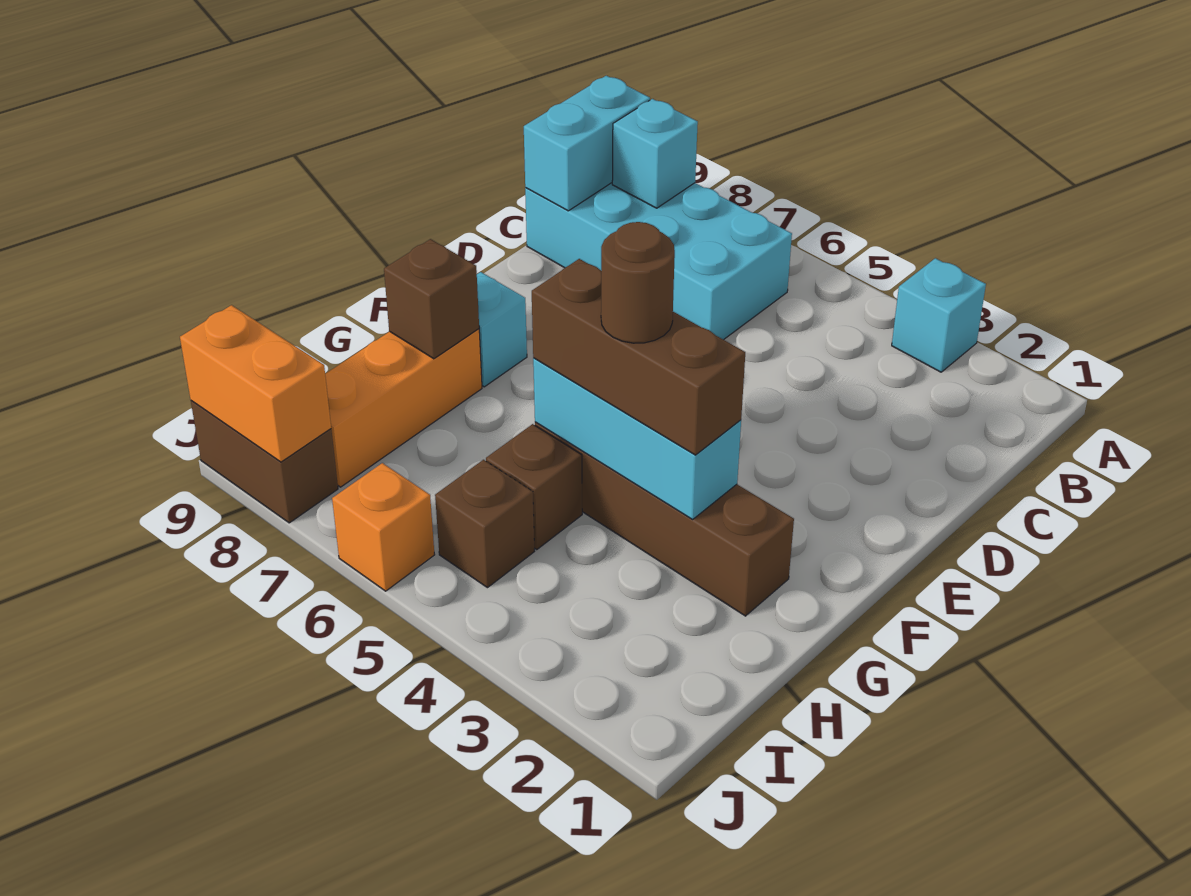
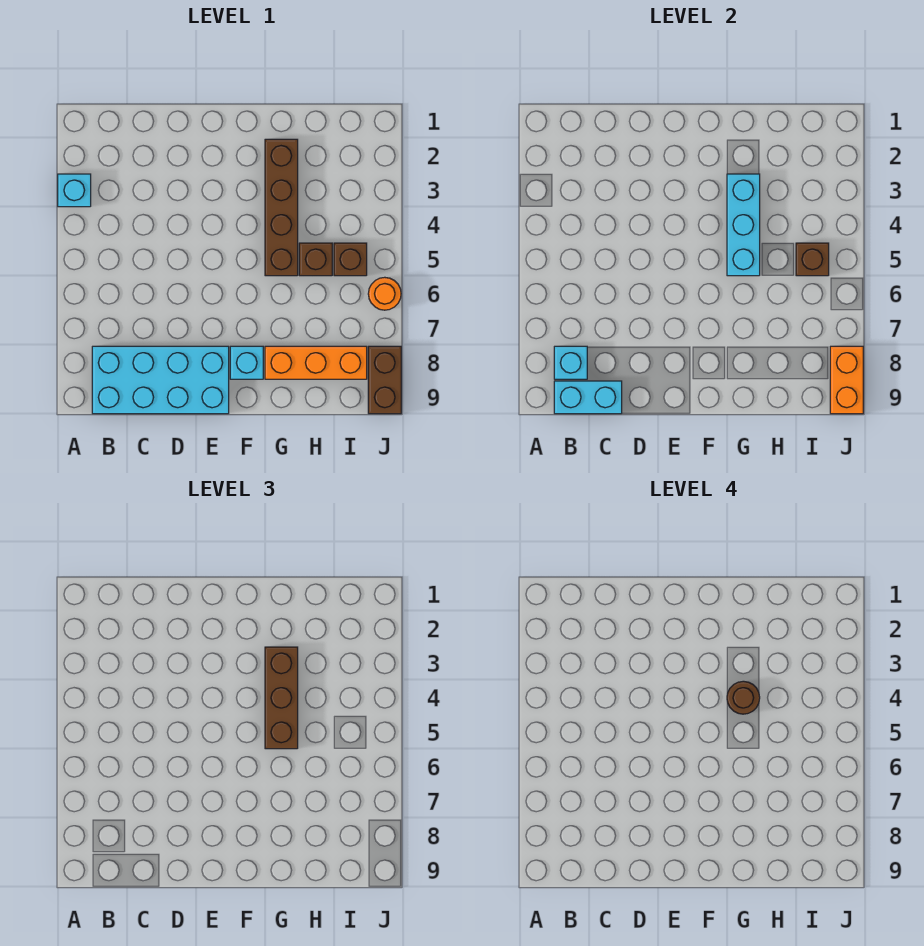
cyan 2x4 brick [525,183,792,340] -> cyan 2x4 brick turned to [92,346,229,414]
brown 1x1 brick [384,239,479,359] -> brown 1x1 brick moved to [796,243,829,276]
orange 1x1 brick [332,463,435,591] -> orange 1x1 round brick [368,277,401,310]

